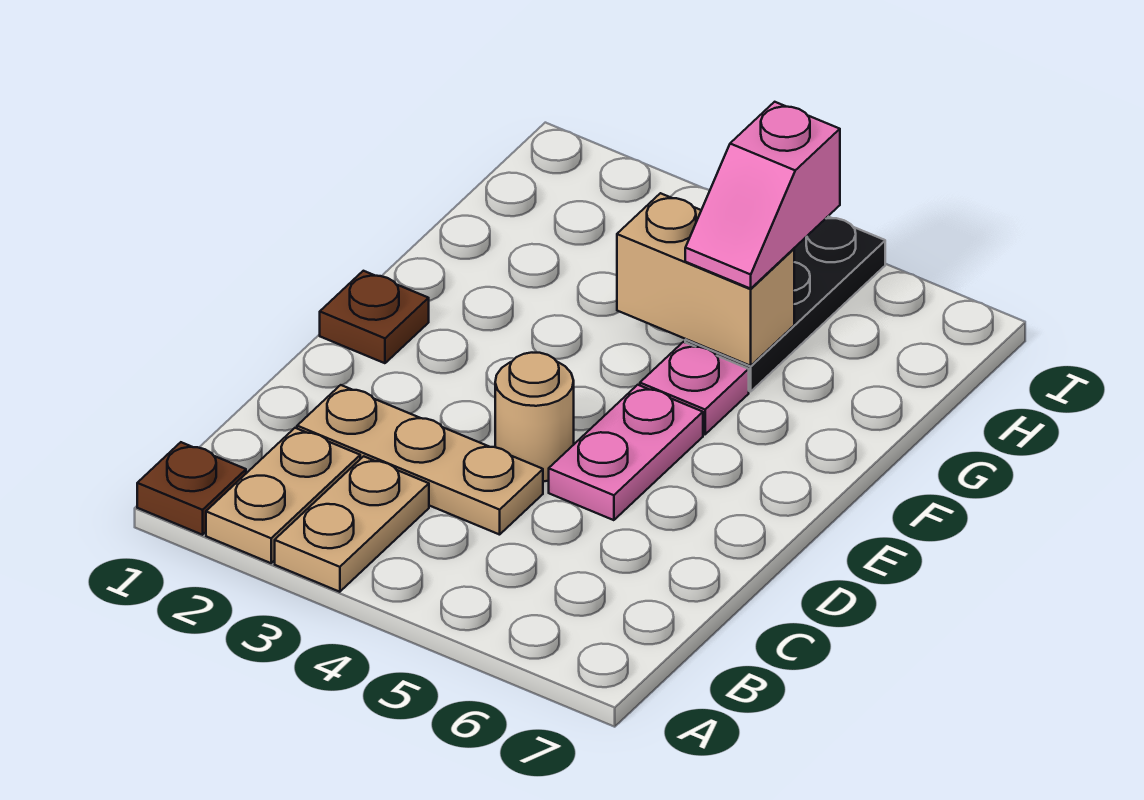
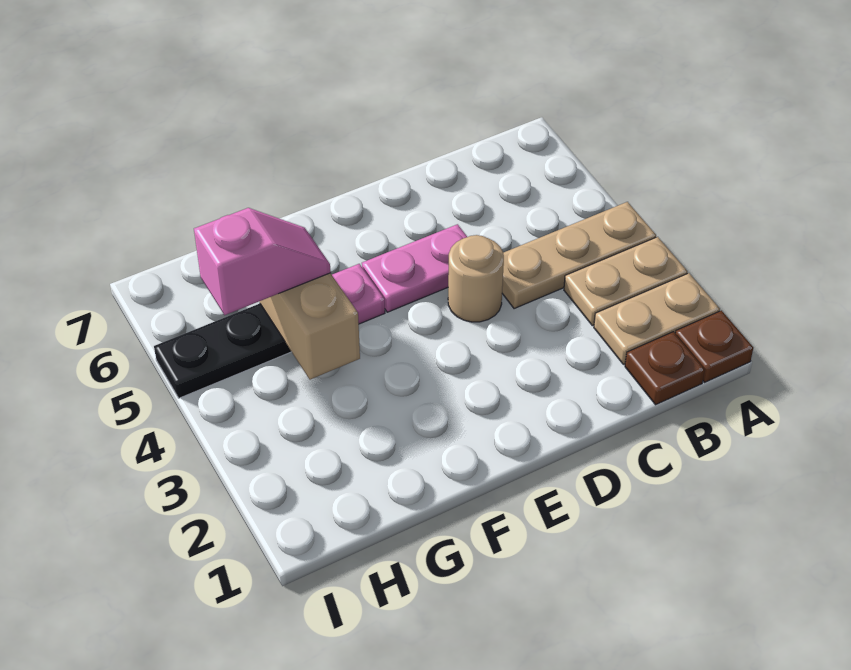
tan 1x3 plate [297,385,543,535] -> tan 1x3 plate turned to [502,202,656,309]
brown 1x1 plate [320,271,429,363] -> brown 1x1 plate moved to [625,332,705,405]

